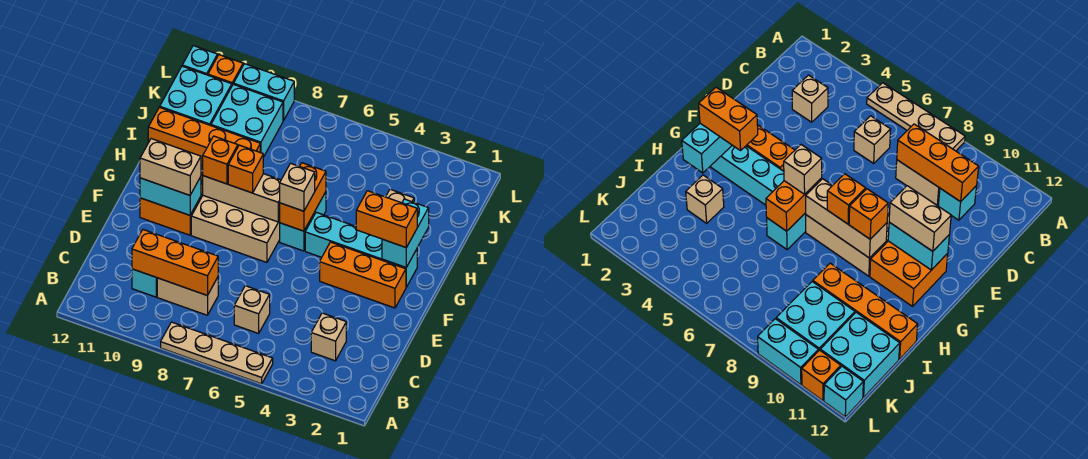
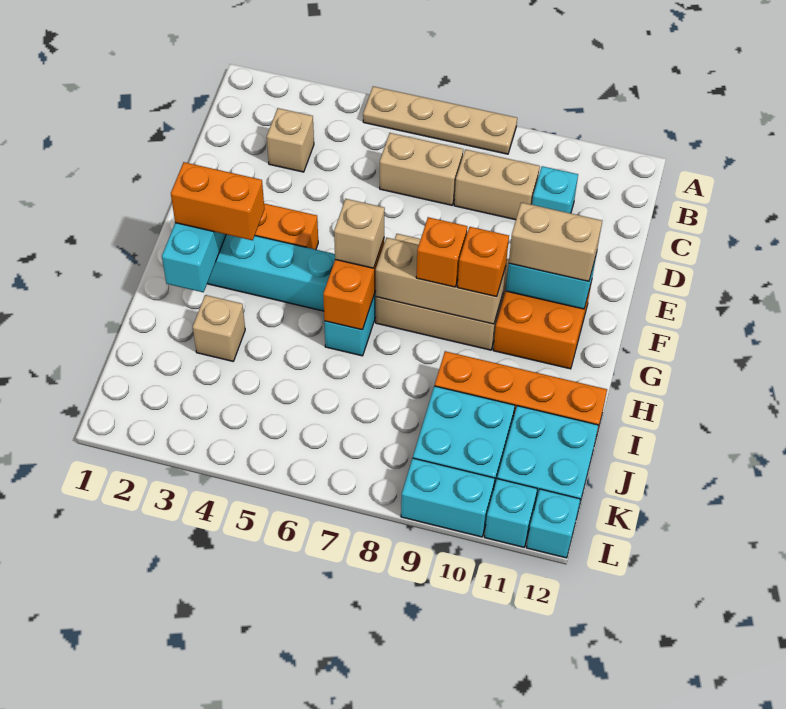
tan 1x1 brick [234,286,270,333] -> tan 1x2 brick [380,133,463,205]
orange 1x3 brick [132,230,218,296] -> none
orange 1x1 brick [208,55,243,85] -> cyan 1x1 brick [485,479,537,547]

